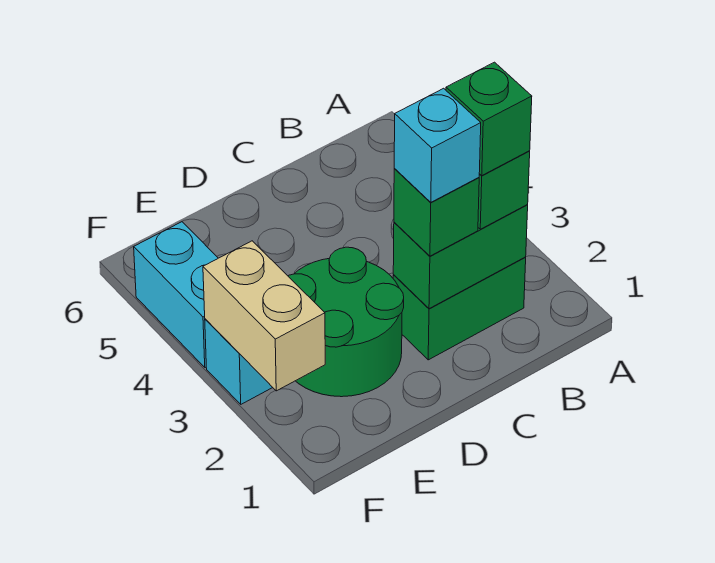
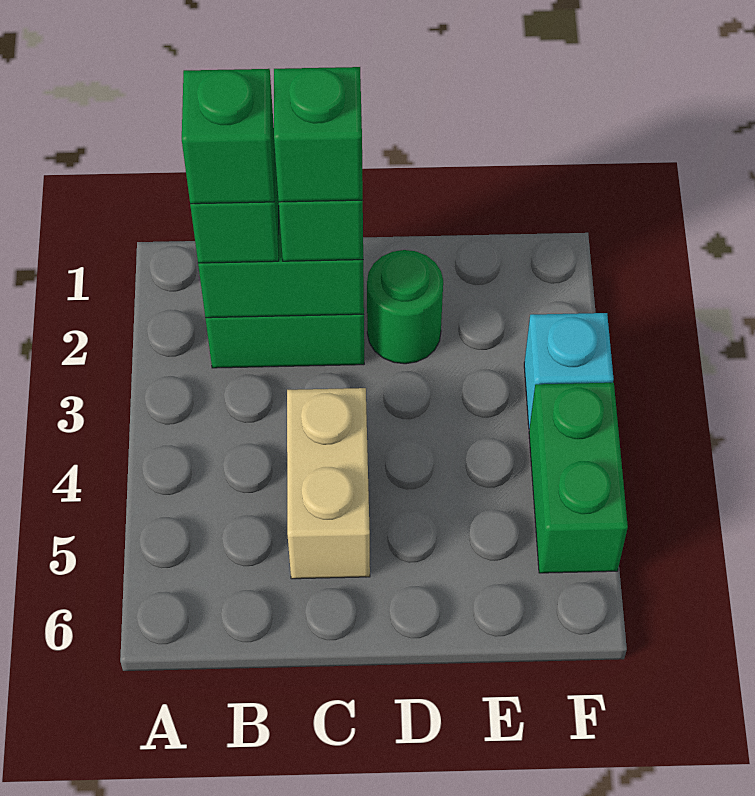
cyan 1x1 brick [394,88,481,202] -> green 1x1 brick [274,67,363,202]
green 2x2 round brick [288,247,404,397] -> green 1x1 round brick [367,250,443,364]
tan 1x2 brick [203,241,325,391] -> tan 1x2 brick moved to [287,388,370,579]
cyan 1x2 brick [134,222,218,367] -> green 1x2 brick [529,383,628,573]

